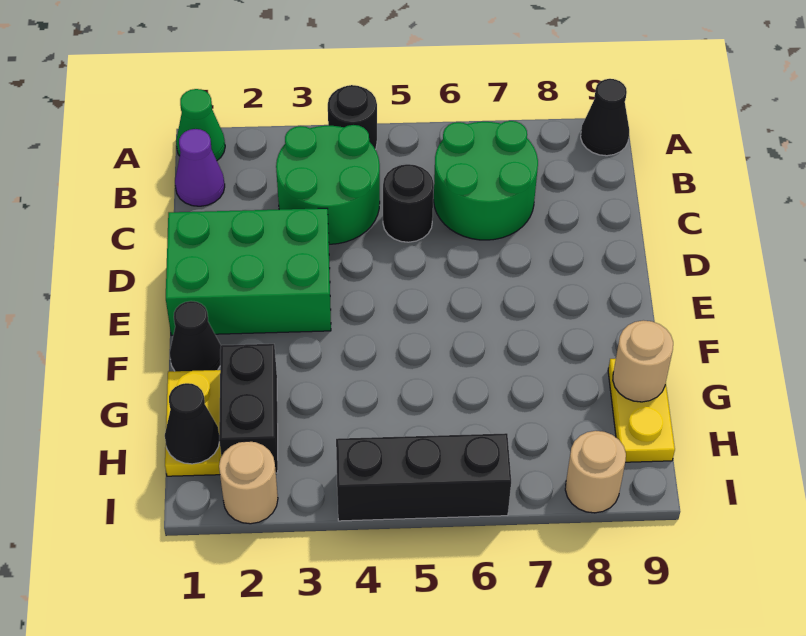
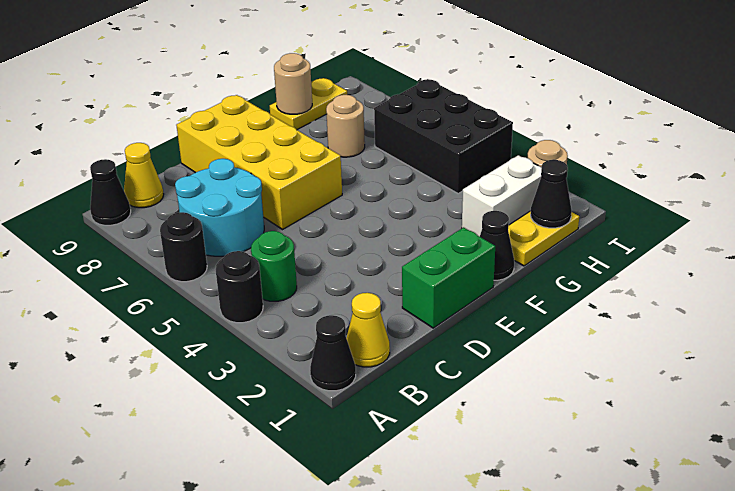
green 1x1 cone [176,89,225,160] -> black 1x1 cone [310,315,356,391]
purple 1x1 cone [175,129,225,206] -> yellow 1x1 cone [347,293,390,367]
green 2x2 round brick [276,125,380,244] -> green 1x1 round brick [251,231,297,301]
green 2x2 round brick [434,121,538,240] -> cyan 2x2 round brick [175,159,264,256]
none -> yellow 1x1 cone [124,143,164,208]
black 1x1 round brick [383,164,434,242] -> black 1x1 round brick moved to [160,212,207,282]
green 2x3 brick [166,208,331,335] -> green 1x2 brick [402,227,495,328]
none -> yellow 2x4 brick [176,95,342,229]
black 1x2 brick [219,344,278,473] -> white 1x2 brick [462,155,542,236]
black 1x3 brick [336,433,511,521] -> black 2x3 brick [374,79,513,193]
tan 1x1 round brick [565,431,626,513] -> tan 1x1 round brick moved to [326,95,365,157]

